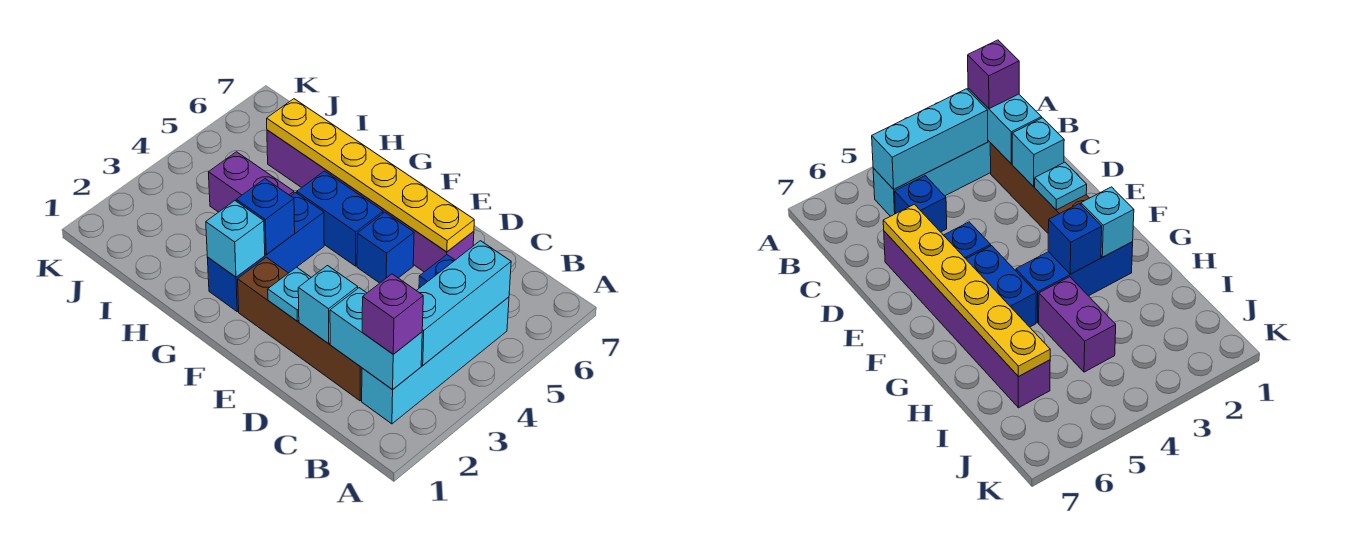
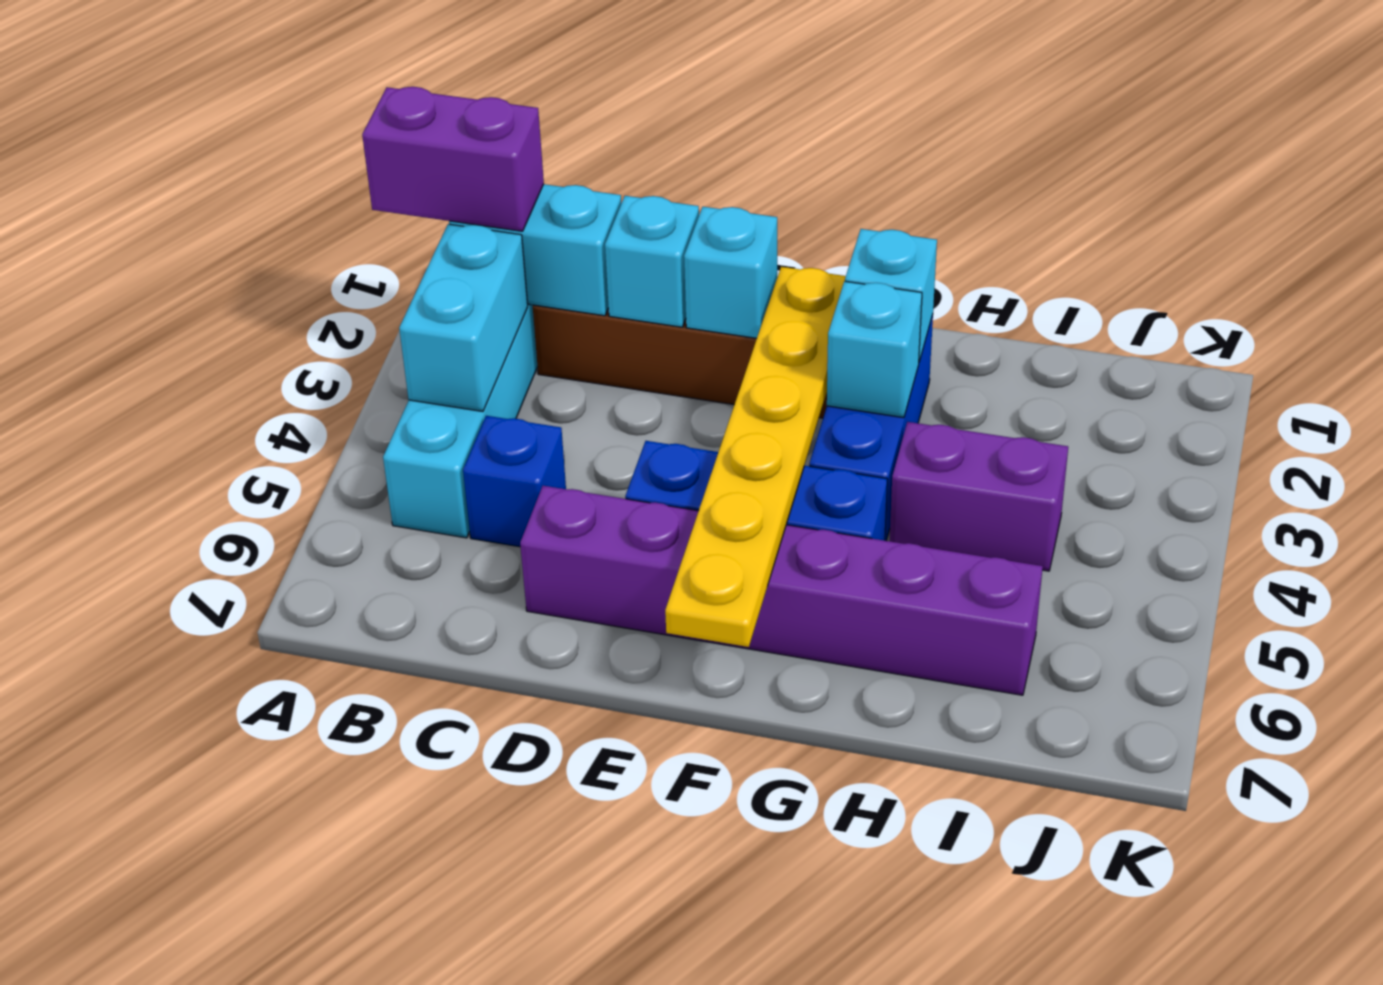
purple 1x1 brick [362,274,423,354] -> purple 1x2 brick [362,87,544,231]
cyan 1x3 brick [416,241,511,365] -> cyan 1x2 brick [399,224,528,411]
yellow 1x6 plate [267,99,474,252] -> yellow 1x6 plate turned to [665,267,846,647]
cyan 1x1 plate [268,267,311,321] -> cyan 1x1 brick [684,207,777,338]
blue 1x1 brick [236,179,295,255] -> cyan 1x1 brick [827,281,922,418]

